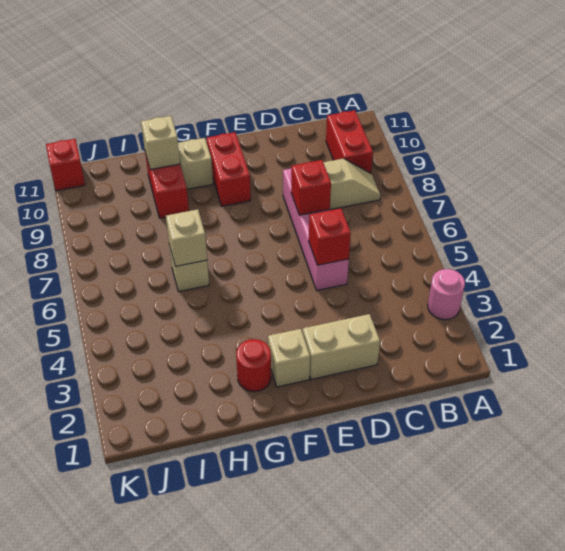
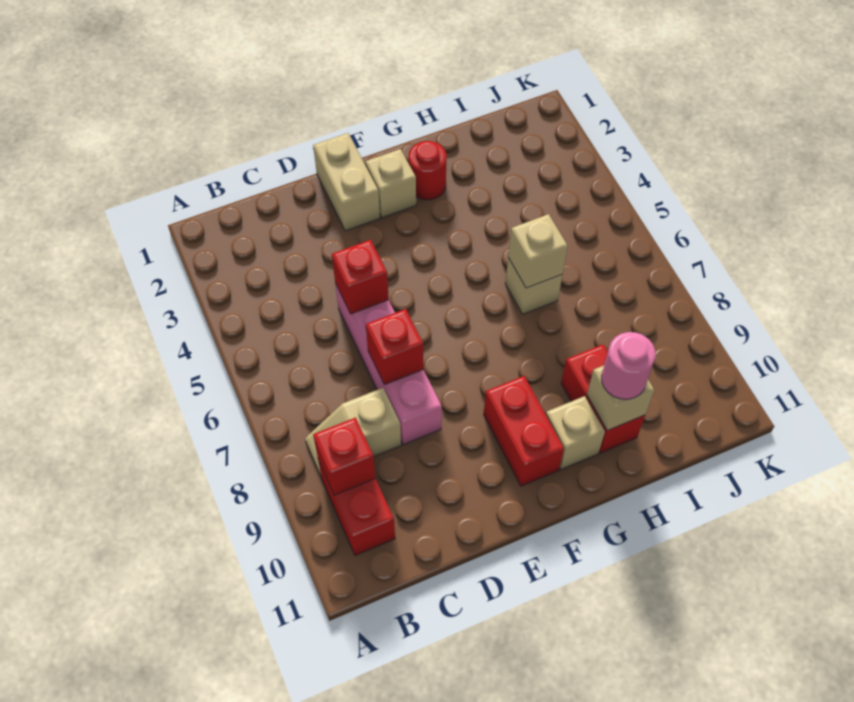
pink 1x1 round brick [428,269,465,320] -> pink 1x1 round brick moved to [602,332,656,399]
tan 1x2 brick [303,314,380,379] -> tan 1x2 brick turned to [313,133,380,231]
red 1x1 brick [46,139,85,191] -> red 1x1 brick moved to [313,417,376,495]

